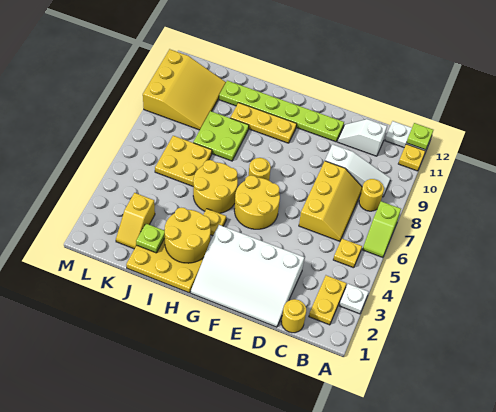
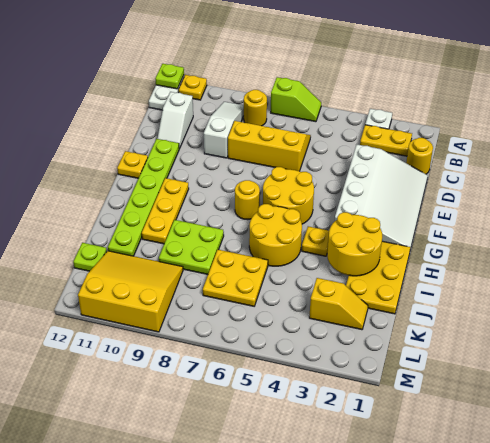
yellow 1x1 plate [333,239,362,268] -> yellow 1x1 plate moved to [117,151,148,178]
lime 1x1 plate [136,224,165,253] -> lime 1x1 plate moved to [73,243,107,271]

